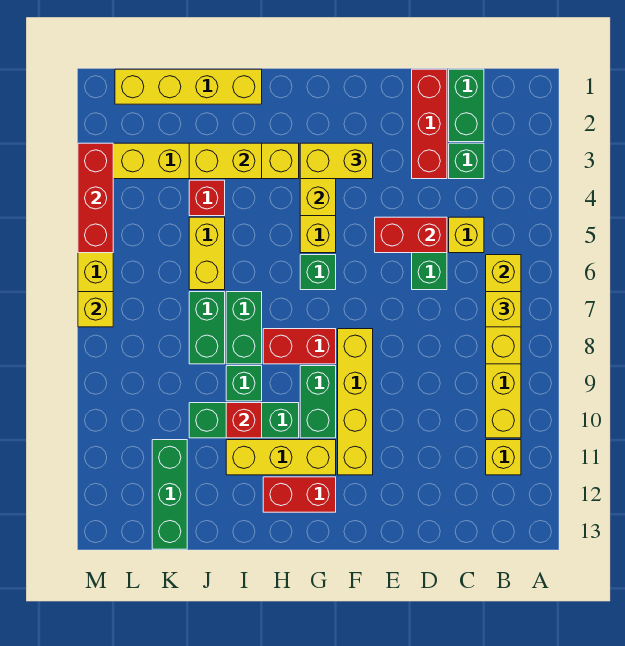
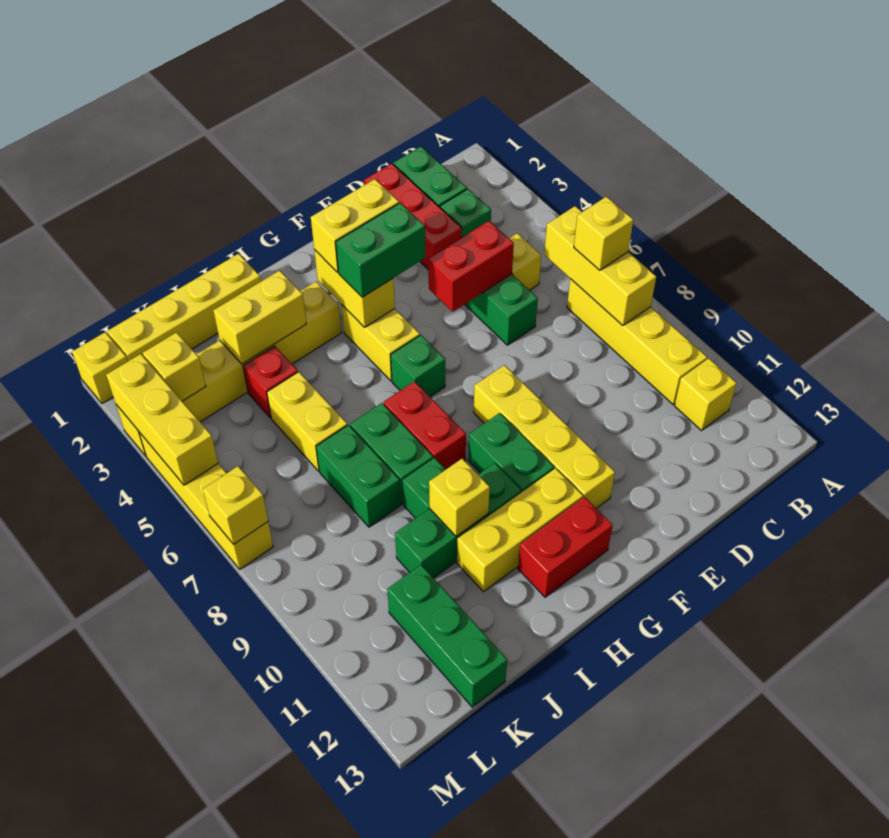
none -> green 1x2 brick [336,203,425,297]
red 1x2 brick [263,329,336,364] -> red 1x2 brick turned to [383,382,466,469]
red 1x1 brick [226,403,262,438] -> yellow 1x1 brick [429,459,490,536]
none -> yellow 1x1 brick [143,332,206,401]
none -> yellow 1x1 brick [72,332,128,404]
red 1x3 brick [78,143,113,253] -> yellow 1x3 brick [106,354,218,485]

